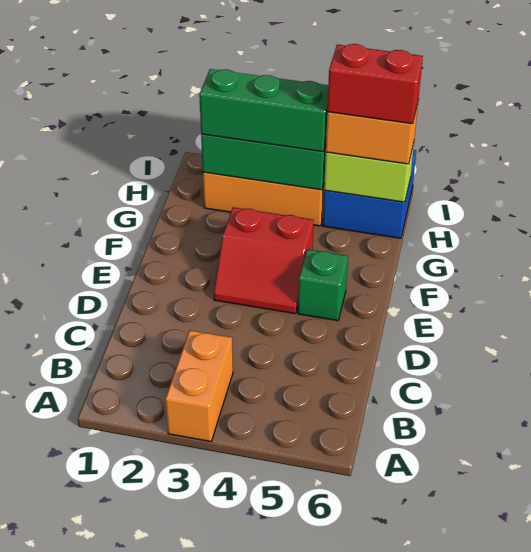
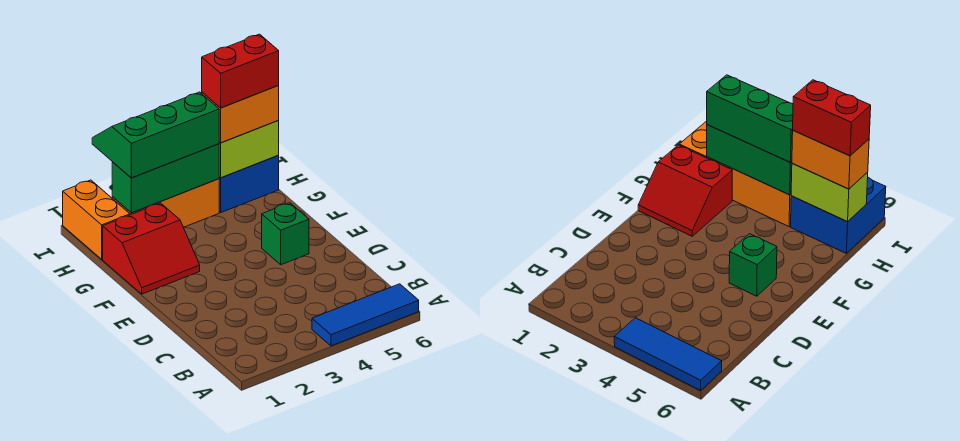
orange 1x2 brick [165,330,233,442] -> orange 1x2 brick moved to [63,180,130,259]
none -> blue 1x3 tile [312,284,419,346]
red 2x2 slope [214,207,314,314] -> red 2x2 slope moved to [103,203,200,294]

